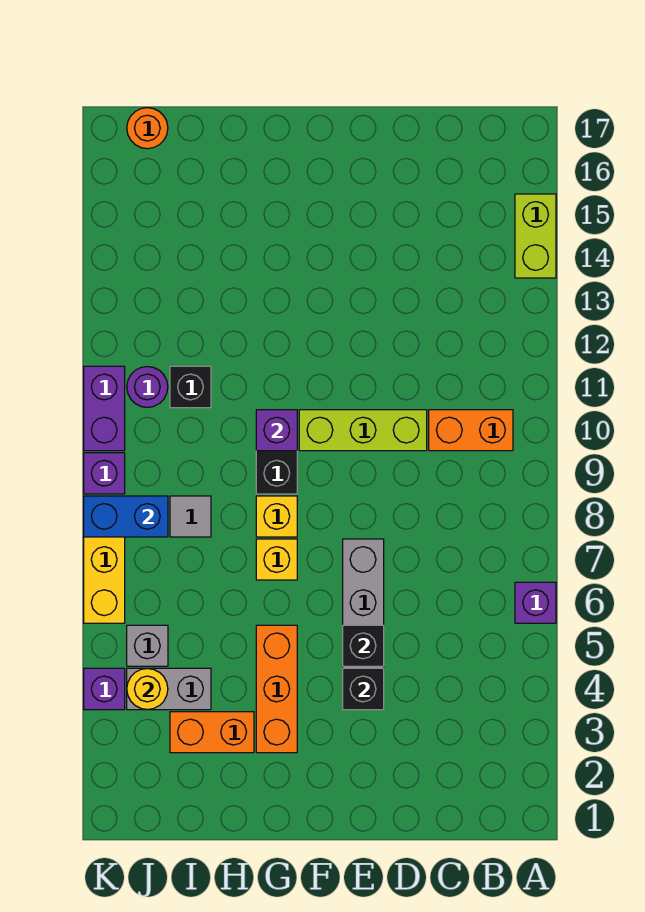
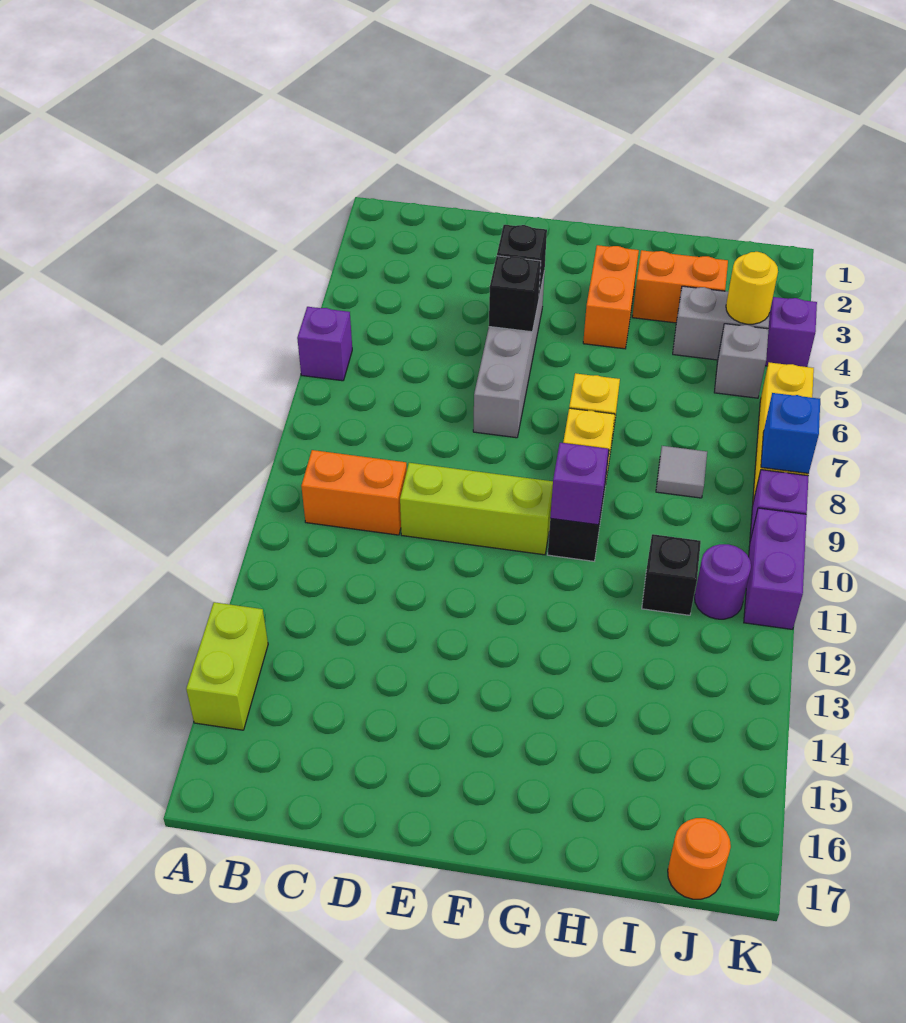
orange 1x3 brick [256,625,297,753] -> orange 1x2 brick [583,245,639,349]
blue 1x2 brick [84,496,168,537] -> blue 1x1 brick [761,393,820,473]

